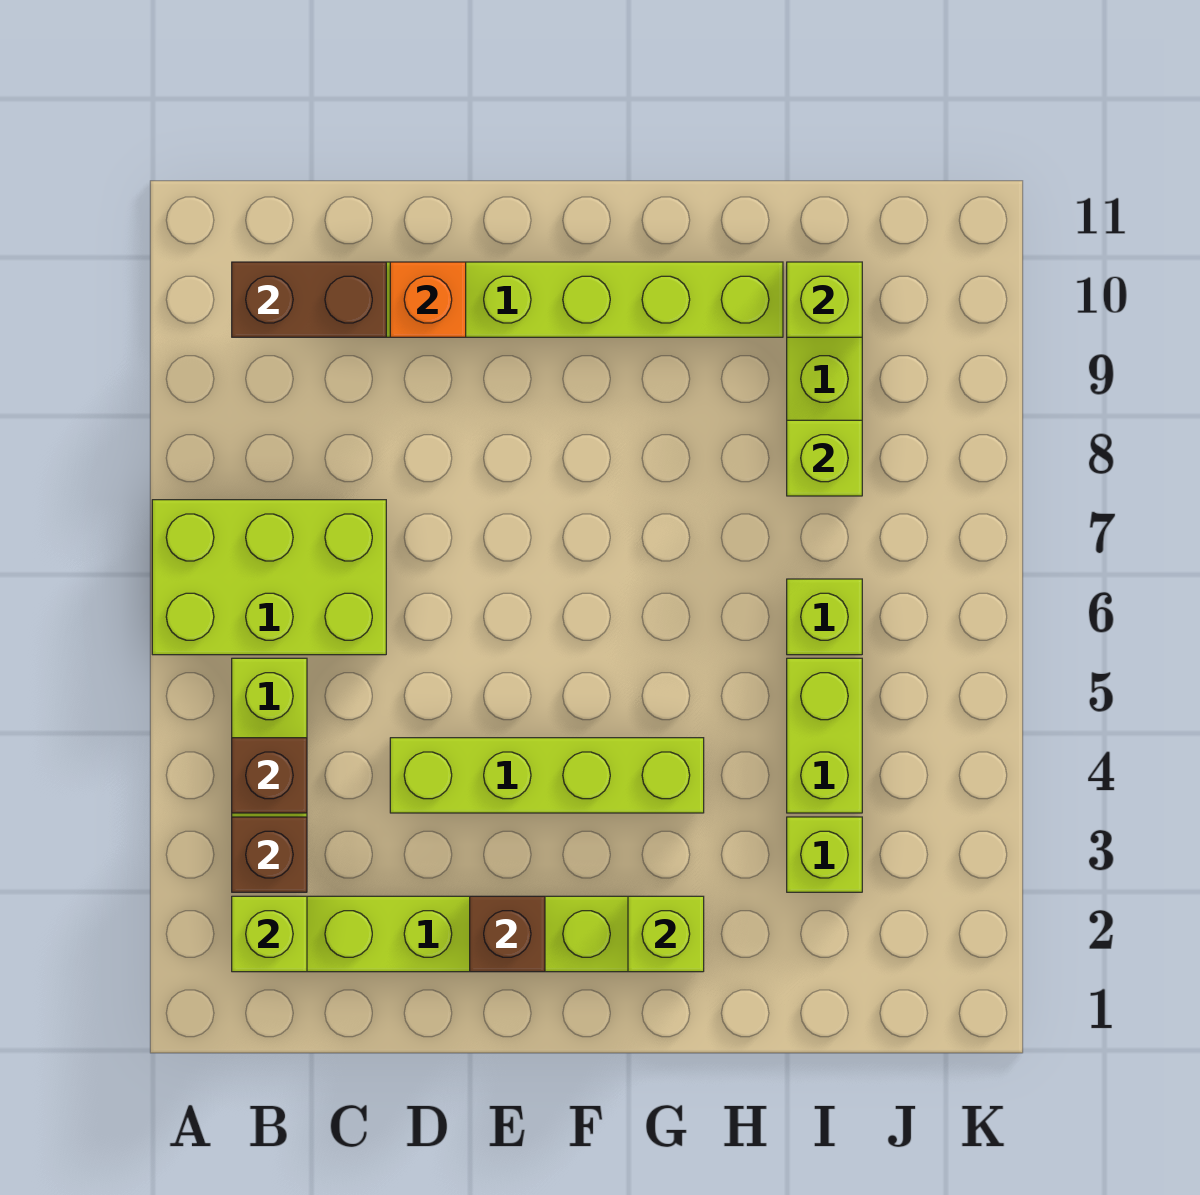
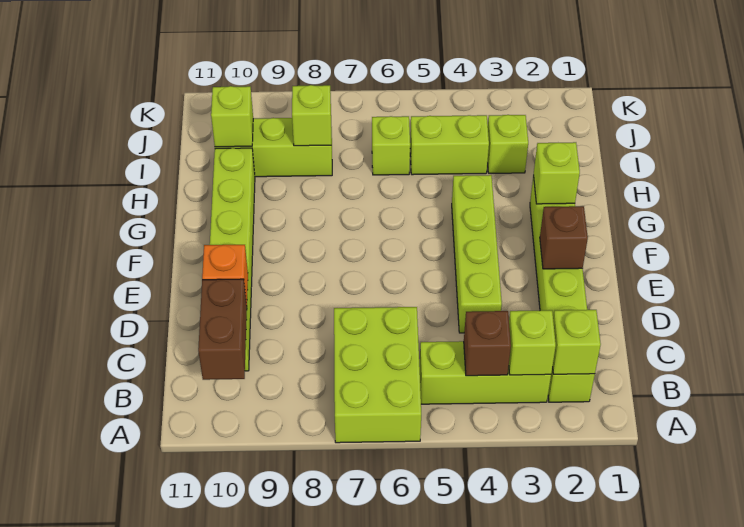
brown 1x1 brick [232,817,307,892] -> lime 1x1 brick [509,310,556,375]

